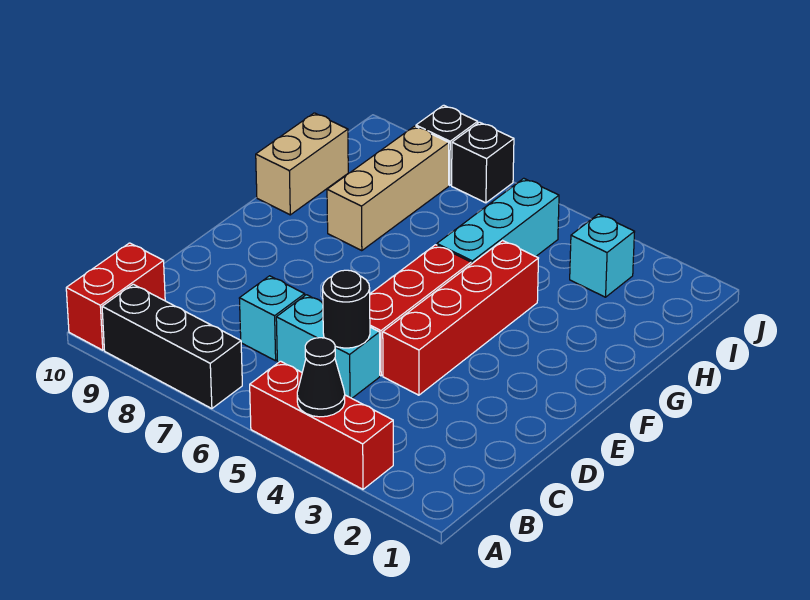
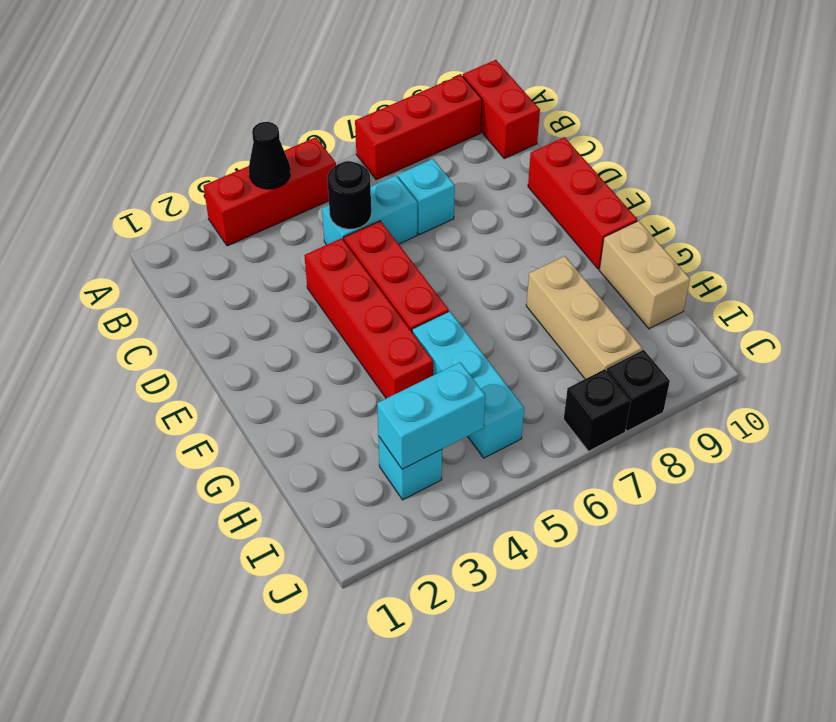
black 1x3 brick [102,284,242,409] -> red 1x3 brick [355,75,482,180]
none -> red 1x3 brick [528,137,637,269]
none -> cyan 1x2 brick [377,362,485,469]

